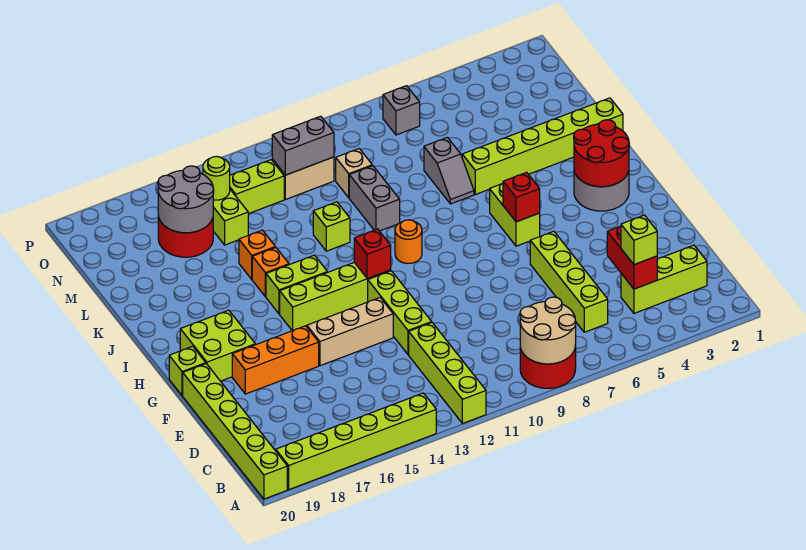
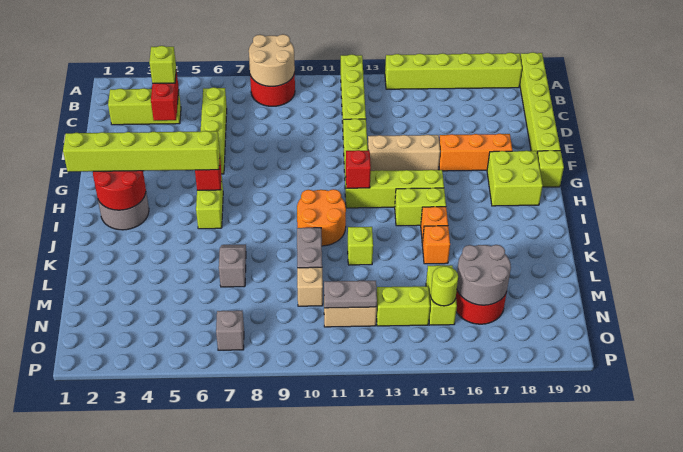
orange 1x1 round brick [395,220,422,263] -> orange 2x2 round brick [297,189,346,246]
lime 1x6 brick [462,98,623,194] -> lime 1x6 brick moved to [63,131,220,172]
grey 1x2 brick [272,116,334,175] -> grey 1x2 plate [324,281,377,308]

